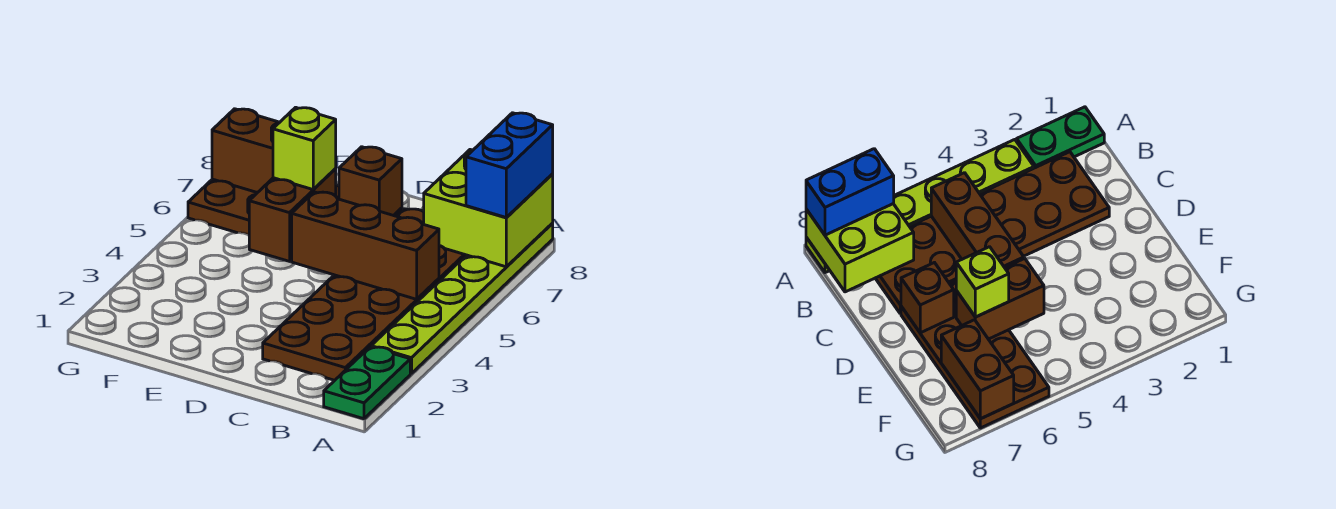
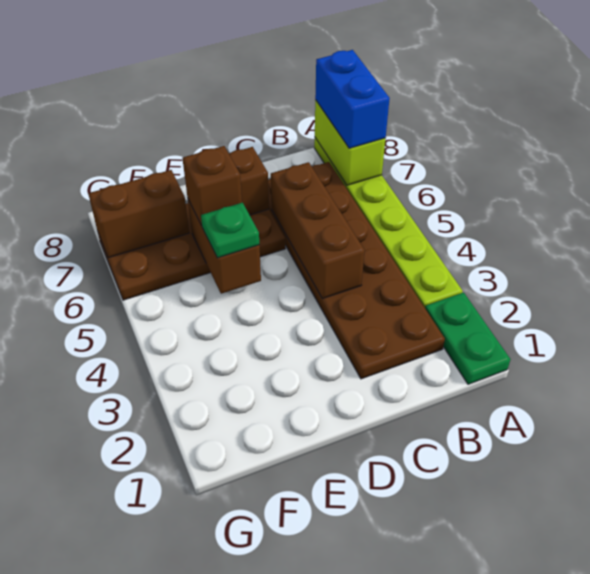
lime 2x2 brick [424,150,553,267] -> lime 1x2 brick [315,100,386,185]
brown 1x3 brick [292,192,439,299] -> brown 1x3 brick turned to [271,162,365,299]
none -> green 1x1 plate [201,203,259,258]
lime 1x1 brick [273,107,336,189] -> brown 1x1 brick [182,146,242,226]

